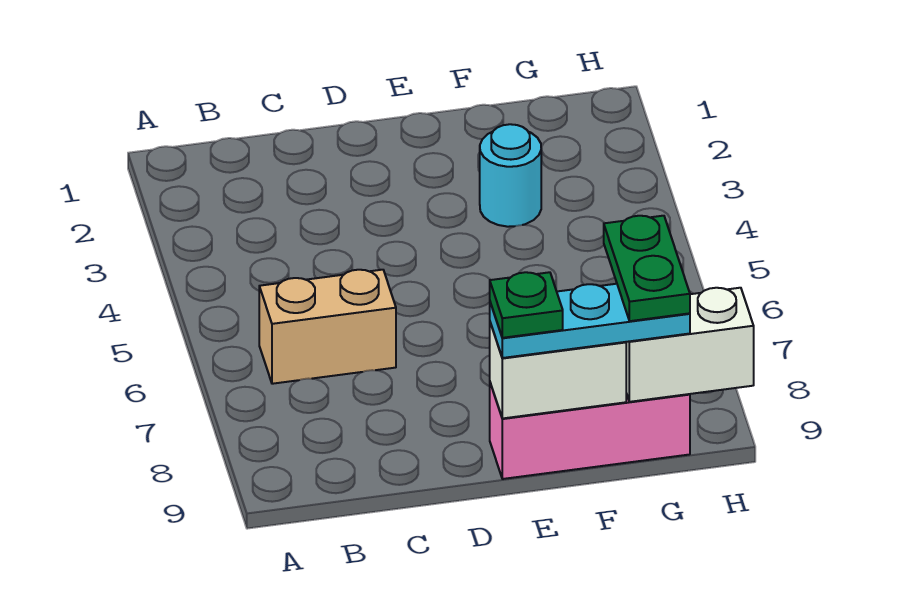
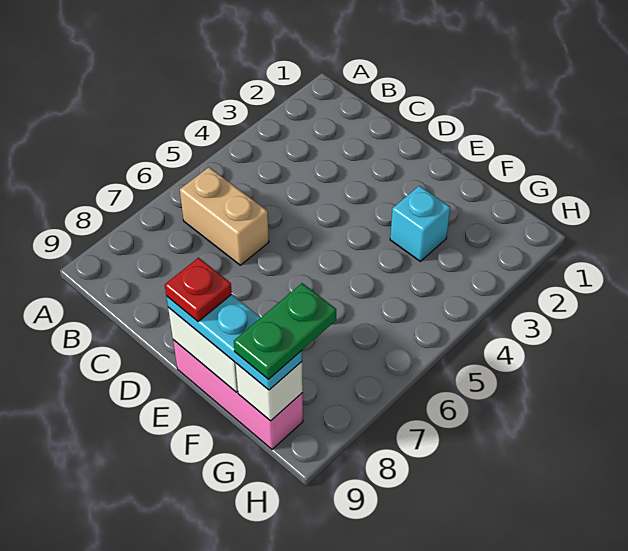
green 1x1 plate [490,272,563,338] -> red 1x1 plate [165,258,232,321]
cyan 1x1 round brick [480,124,541,227] -> cyan 1x1 brick [390,186,450,261]
white 1x2 brick [626,288,754,402] -> white 1x1 brick [236,362,303,421]

